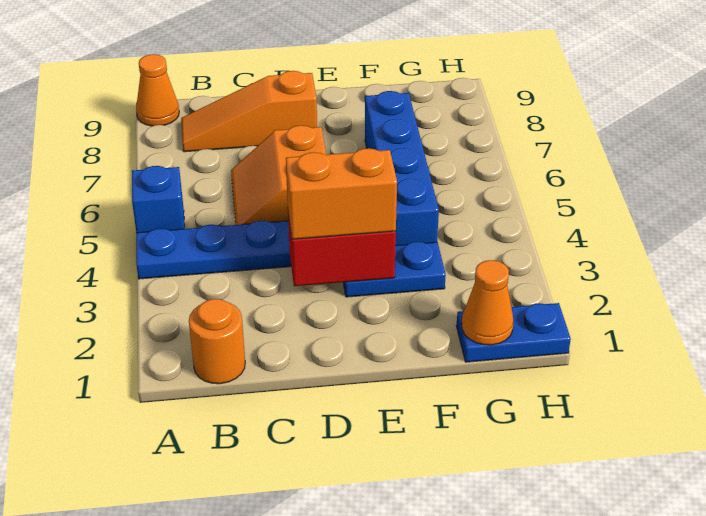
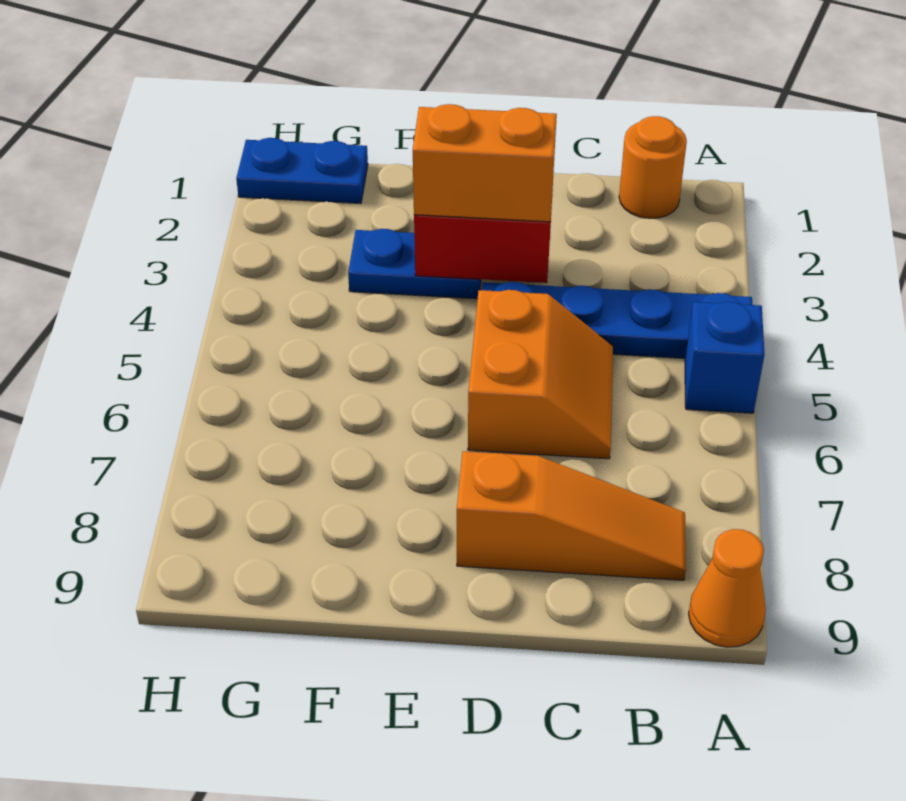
blue 1x4 brick [365,91,439,245] -> none
orange 1x1 cone [462,260,513,345] -> none

